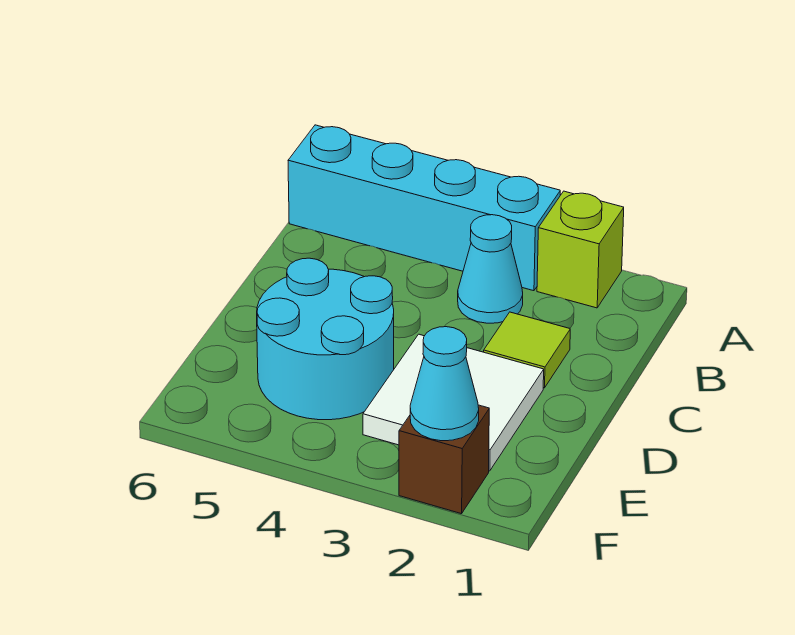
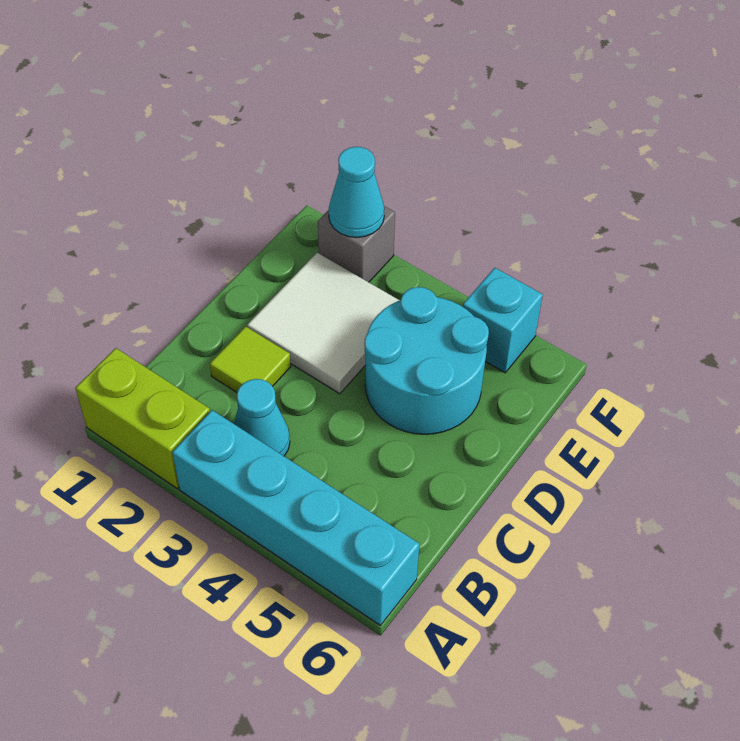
lime 1x1 brick [537,191,624,308] -> lime 1x2 brick [75,348,210,489]
brown 1x1 brick [399,405,489,514] -> grey 1x1 brick [318,206,395,282]
none -> cyan 1x1 brick [463,268,543,373]

